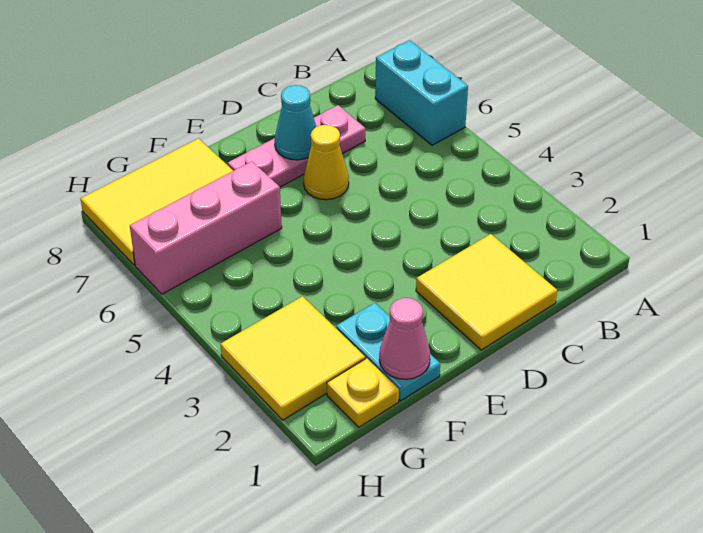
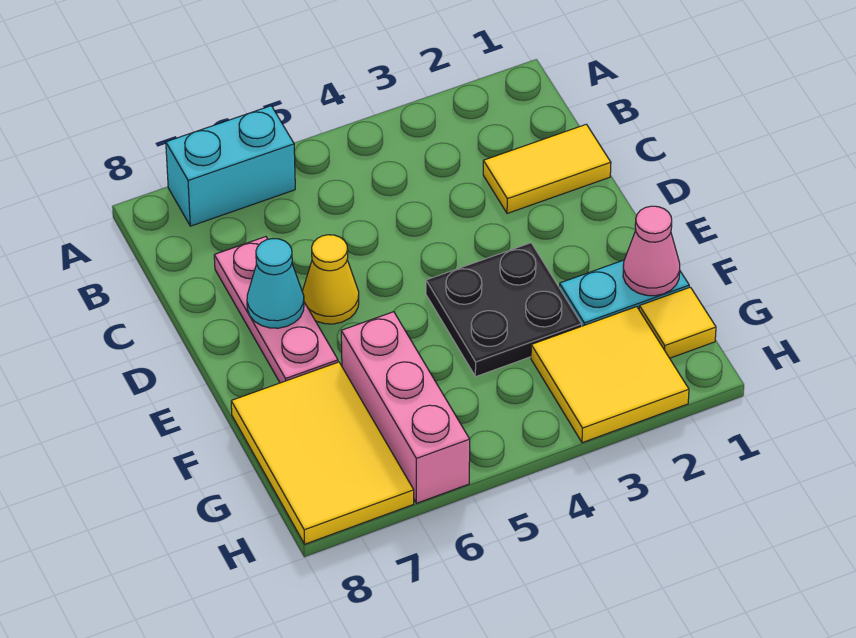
yellow 2x2 tile [416,234,557,350] -> yellow 1x2 tile [483,124,611,214]
none -> black 2x2 plate [426,243,582,377]
yellow 1x1 plate [327,358,399,427] -> yellow 1x1 tile [639,287,716,358]

